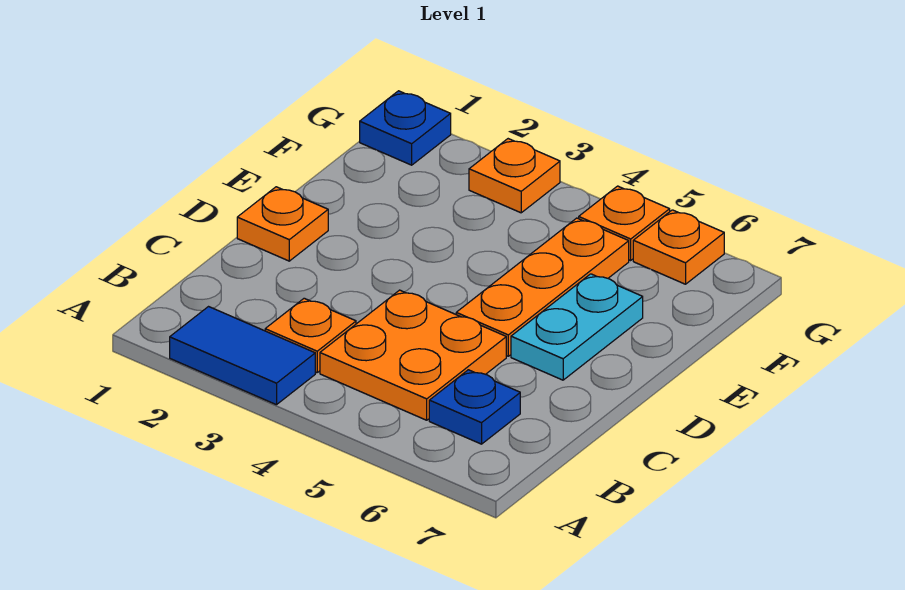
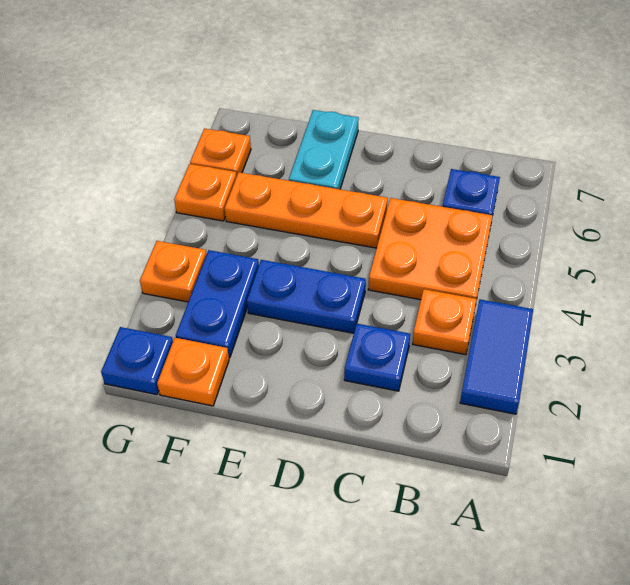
none -> blue 1x1 plate [344,324,410,391]
orange 1x1 plate [237,187,328,261] -> orange 1x1 plate moved to [157,338,229,406]
none -> blue 1x2 plate [247,260,366,333]
cyan 1x2 plate [511,274,643,380] -> cyan 1x2 plate turned to [289,110,359,189]
none -> blue 1x2 plate [176,250,259,358]

